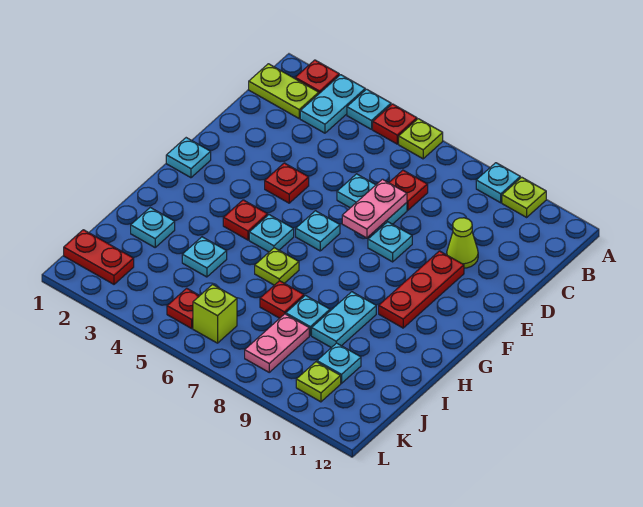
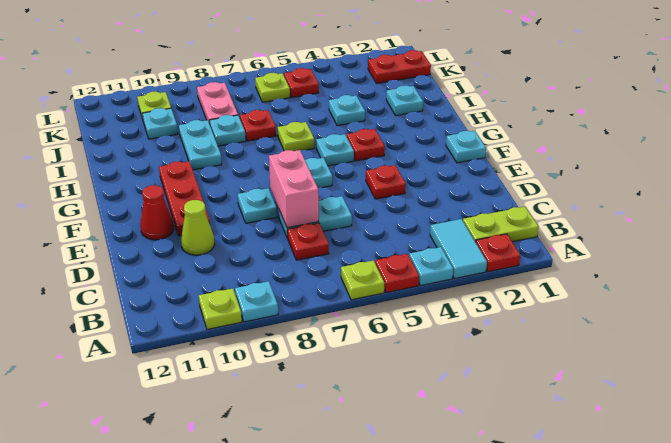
cyan 1x2 plate [300,75,365,133] -> cyan 1x2 tile [430,219,487,279]
pink 1x2 plate [342,179,407,238] -> pink 1x2 brick [269,150,319,228]
none -> red 1x1 cone [140,185,174,240]
lime 1x1 brick [193,285,237,343] -> lime 1x1 plate [255,73,290,102]

